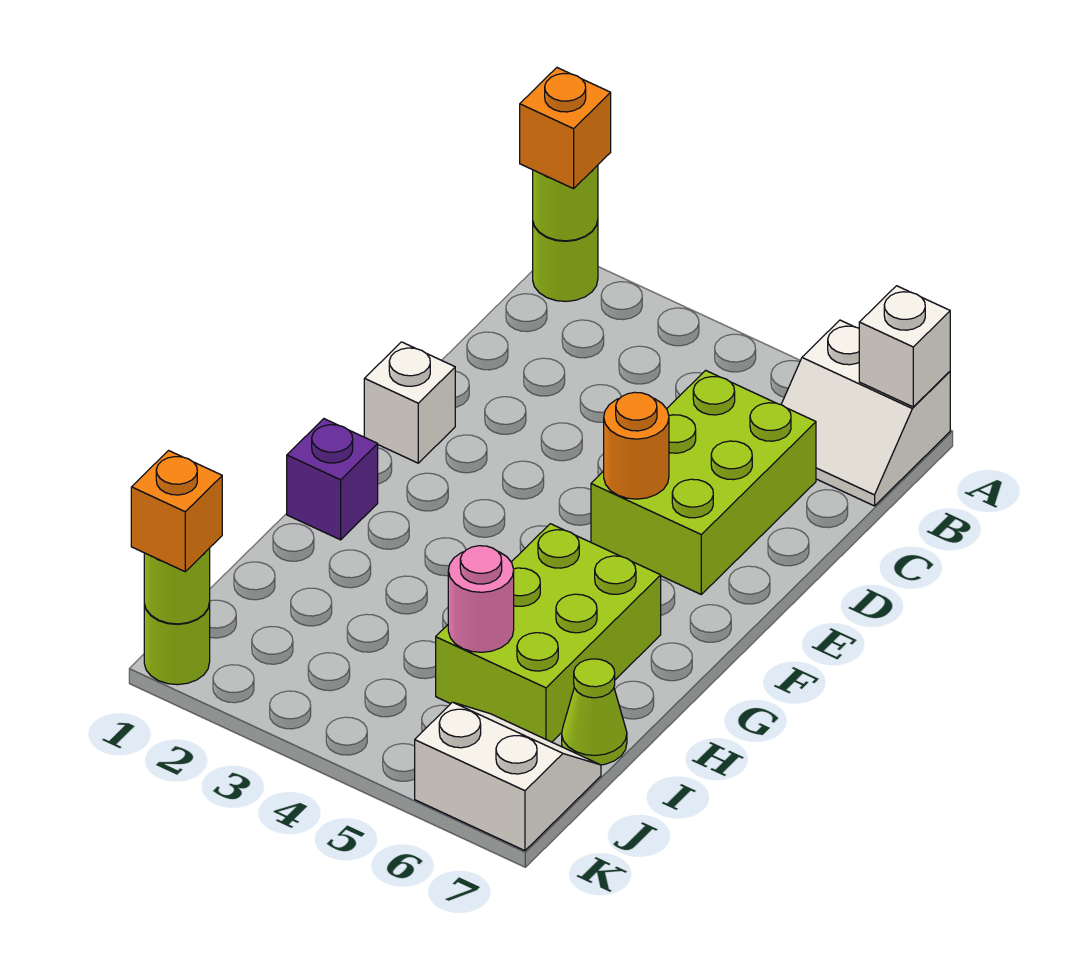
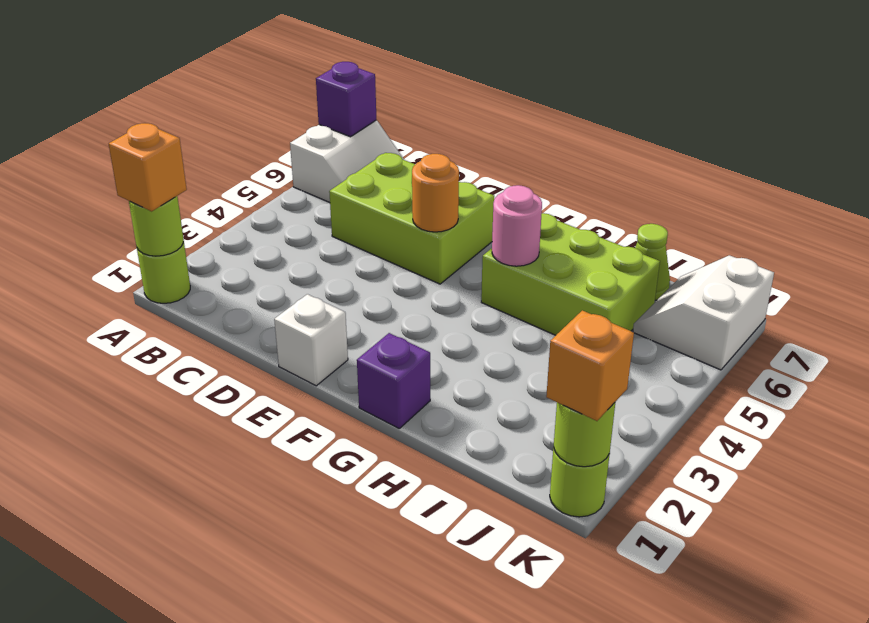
white 1x1 brick [859,286,950,407] -> purple 1x1 brick [316,62,376,137]
pink 1x1 round brick [448,546,514,652] -> pink 1x1 round brick moved to [492,185,542,266]

